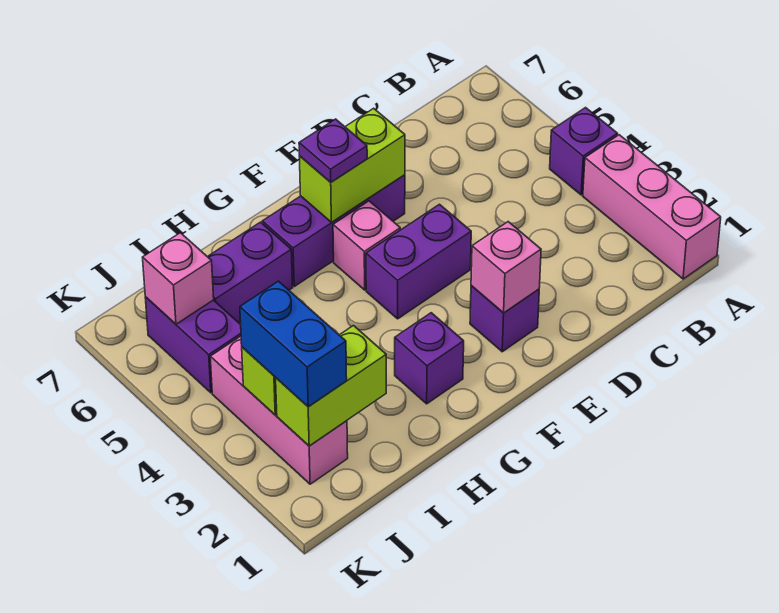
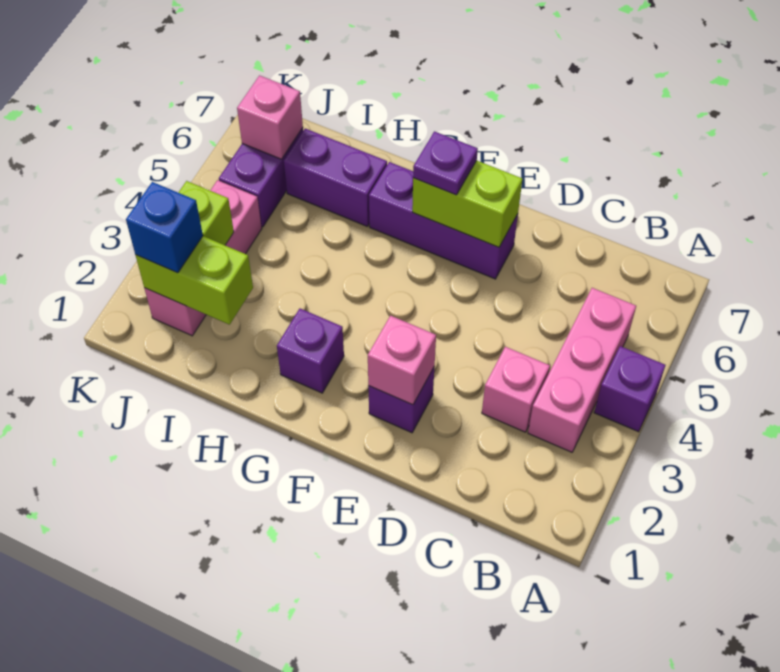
pink 1x3 brick [583,135,721,279] -> pink 1x3 brick moved to [528,288,636,452]
purple 1x2 brick [366,204,471,319] -> none
pink 1x1 brick [333,201,400,290] -> pink 1x1 brick moved to [482,347,550,432]
blue 1x2 brick [240,281,347,407] -> blue 1x1 brick [126,182,203,273]

